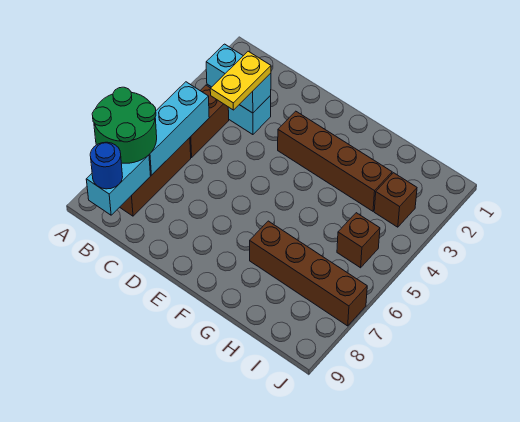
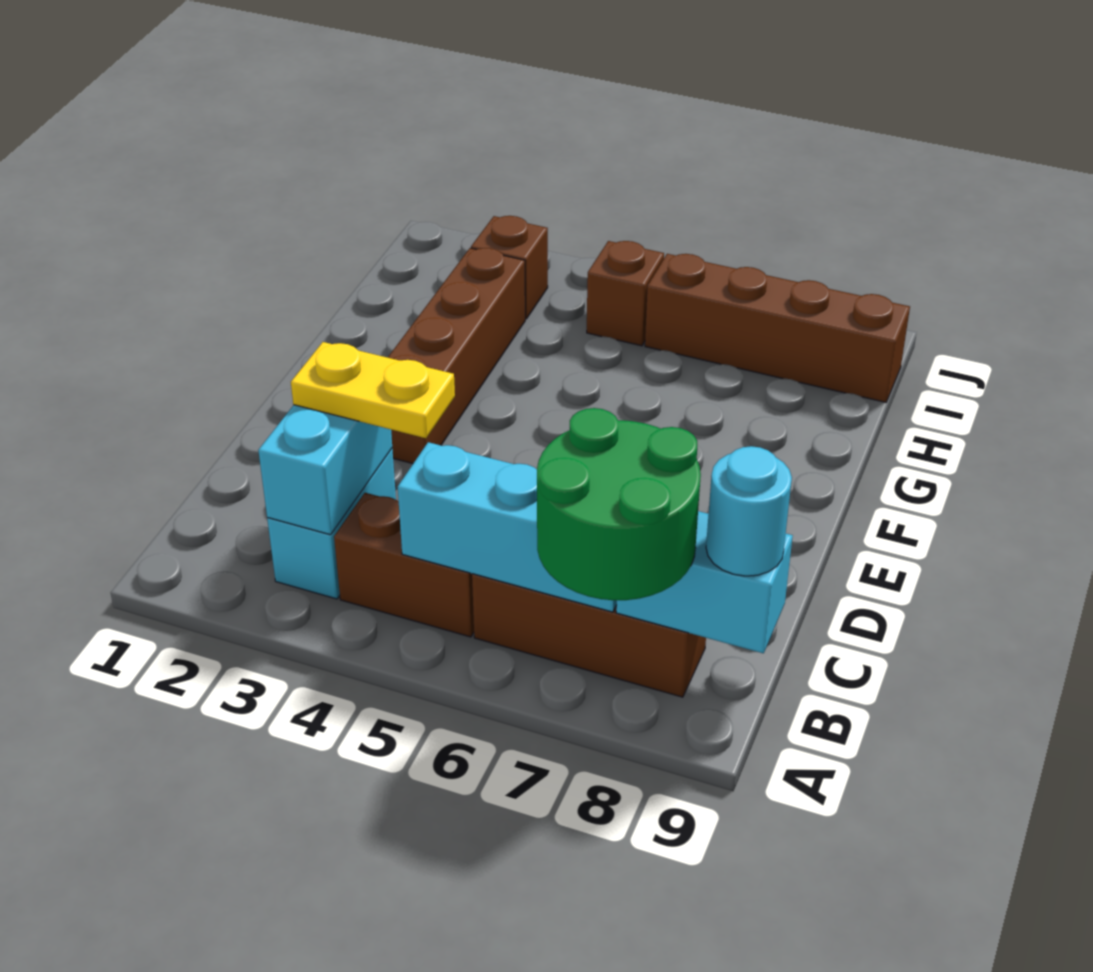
blue 1x1 round brick [90,142,123,189] -> cyan 1x1 round brick [706,446,792,576]
brown 1x4 brick [250,221,367,326] -> brown 1x4 brick turned to [645,254,910,402]

